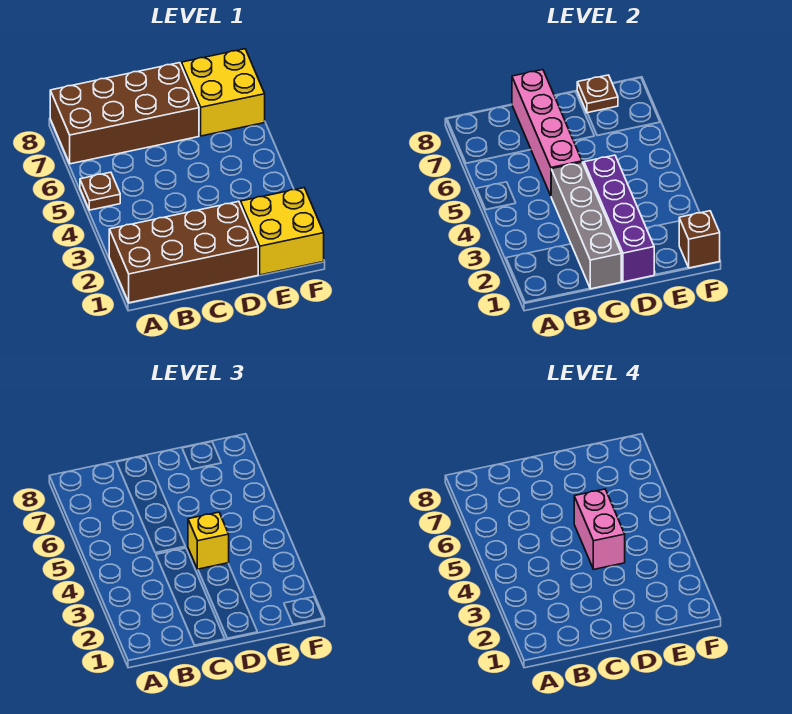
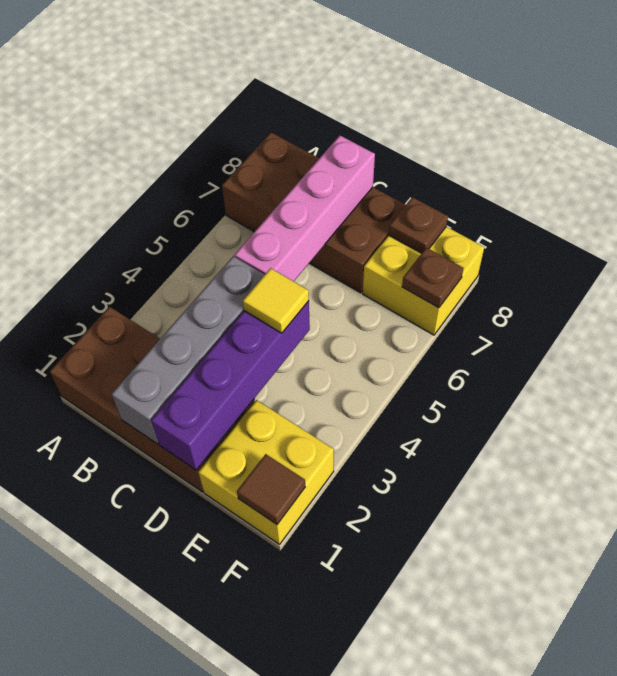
brown 1x1 plate [80,172,120,210] -> brown 1x1 plate moved to [402,248,463,308]
yellow 1x1 brick [188,512,229,569] -> yellow 1x1 tile [243,268,309,333]
pink 1x2 brick [574,489,625,569] -> none
brown 1x1 brick [679,211,720,268] -> brown 1x1 tile [237,454,305,524]

